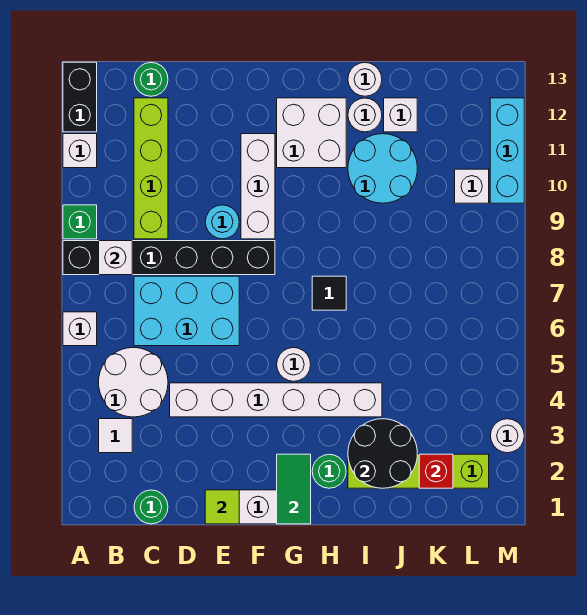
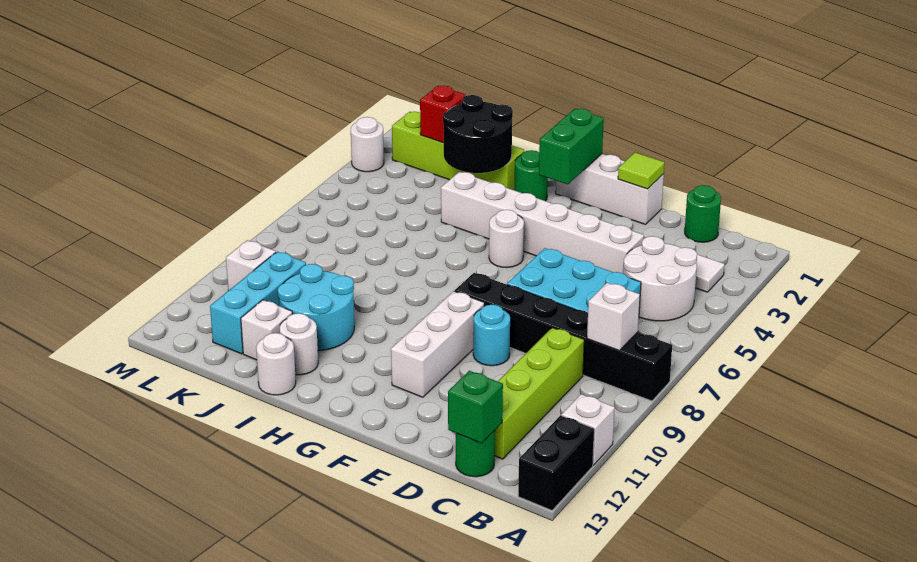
white 1x1 brick [63,312,97,346] -> none
green 1x1 brick [63,205,97,239] -> green 1x1 brick moved to [448,371,503,443]
green 1x2 tile [277,454,311,524] -> green 1x2 brick [539,109,604,184]
white 2x2 brick [277,98,346,168] -> none
black 1x1 tile [312,276,346,310] -> none
cyan 1x3 brick [490,98,524,203] -> cyan 1x3 brick moved to [210,252,306,354]

